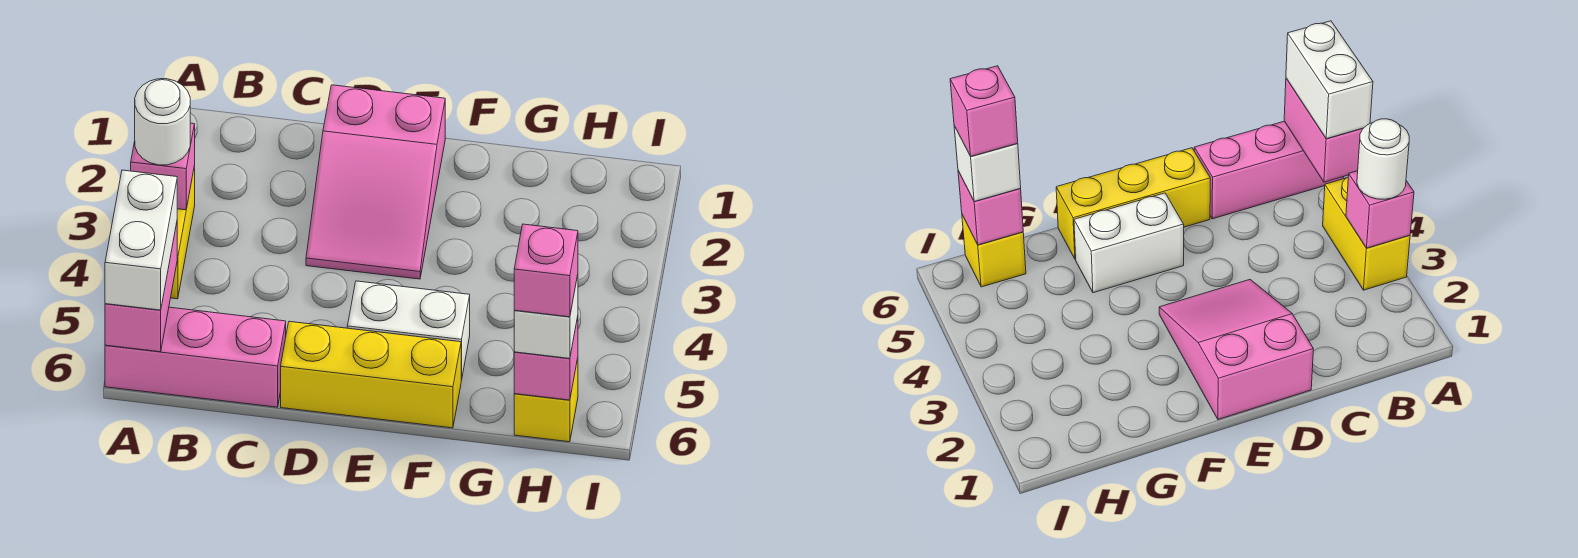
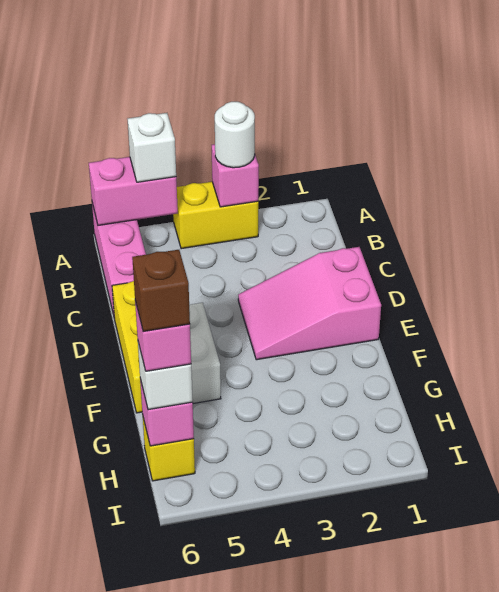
white 1x2 brick [105,170,177,310] -> white 1x1 brick [128,113,176,182]
none -> brown 1x1 brick [132,250,190,331]

